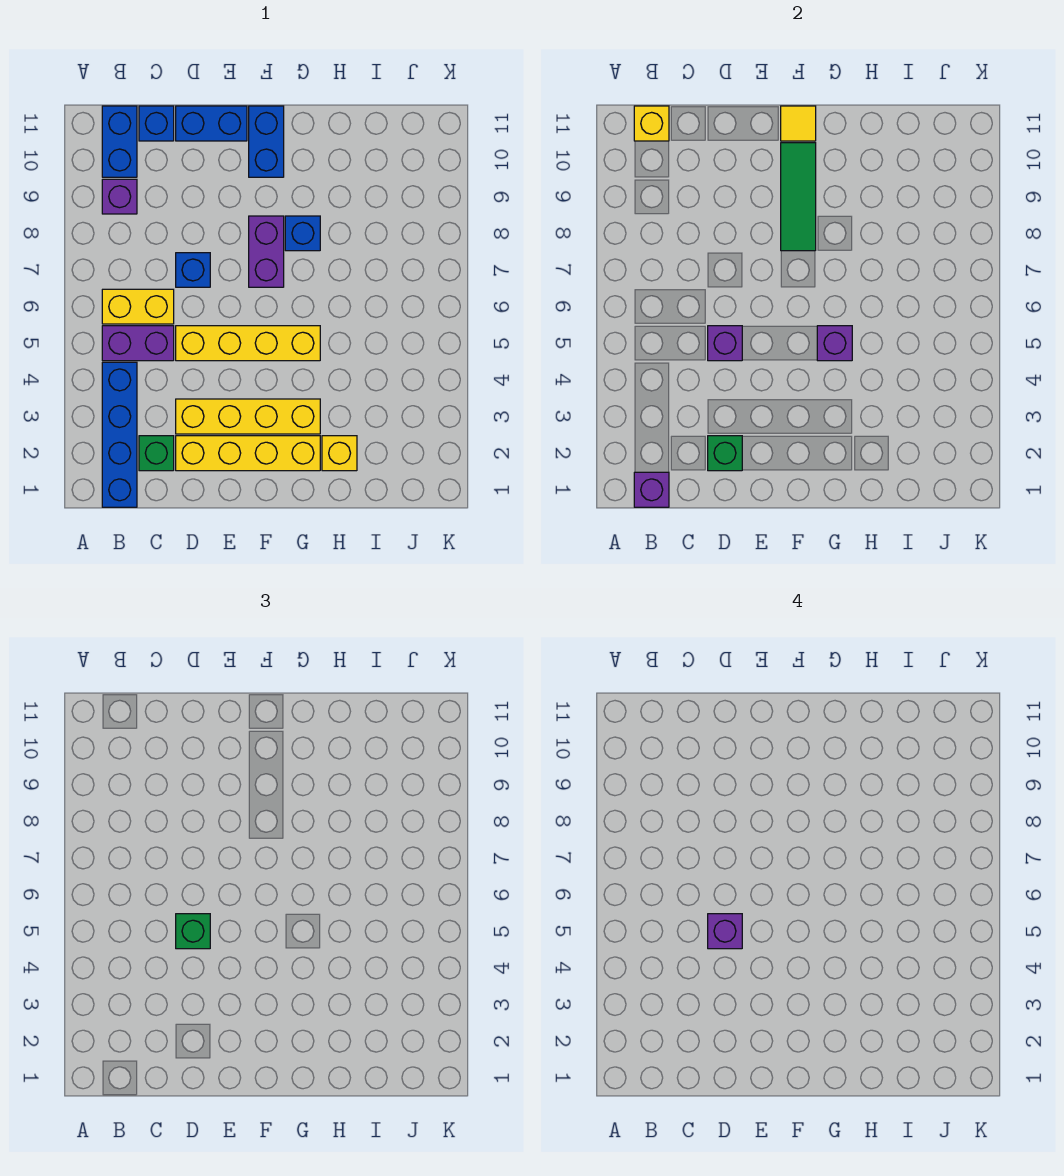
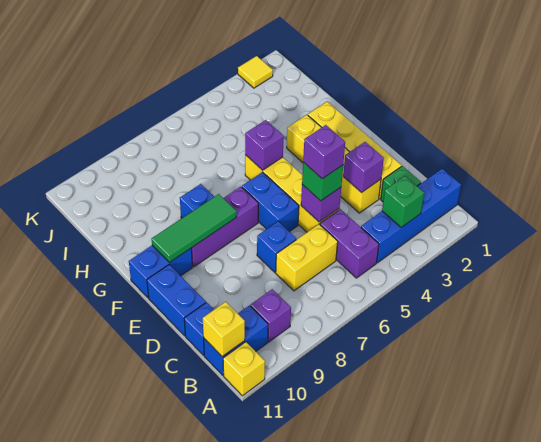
purple 1x1 brick [634,472,669,507] -> purple 1x1 brick moved to [343,142,384,193]
yellow 1x2 brick [102,289,174,324] -> yellow 1x2 brick turned to [276,224,338,291]
green 1x1 brick [708,436,742,471] -> green 1x1 brick moved to [382,176,424,227]
none -> blue 1x2 brick [242,172,299,232]
purple 1x2 brick [249,216,284,287] -> purple 1x3 brick [191,187,258,267]
yellow 1x1 tile [781,106,816,141] -> yellow 1x1 tile moved to [238,56,273,88]
yellow 1x1 brick [322,436,357,471] -> yellow 1x1 brick moved to [223,342,265,396]

